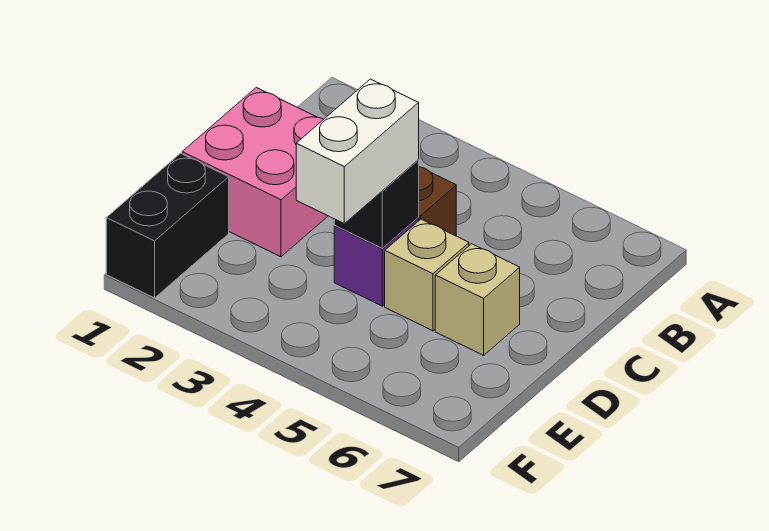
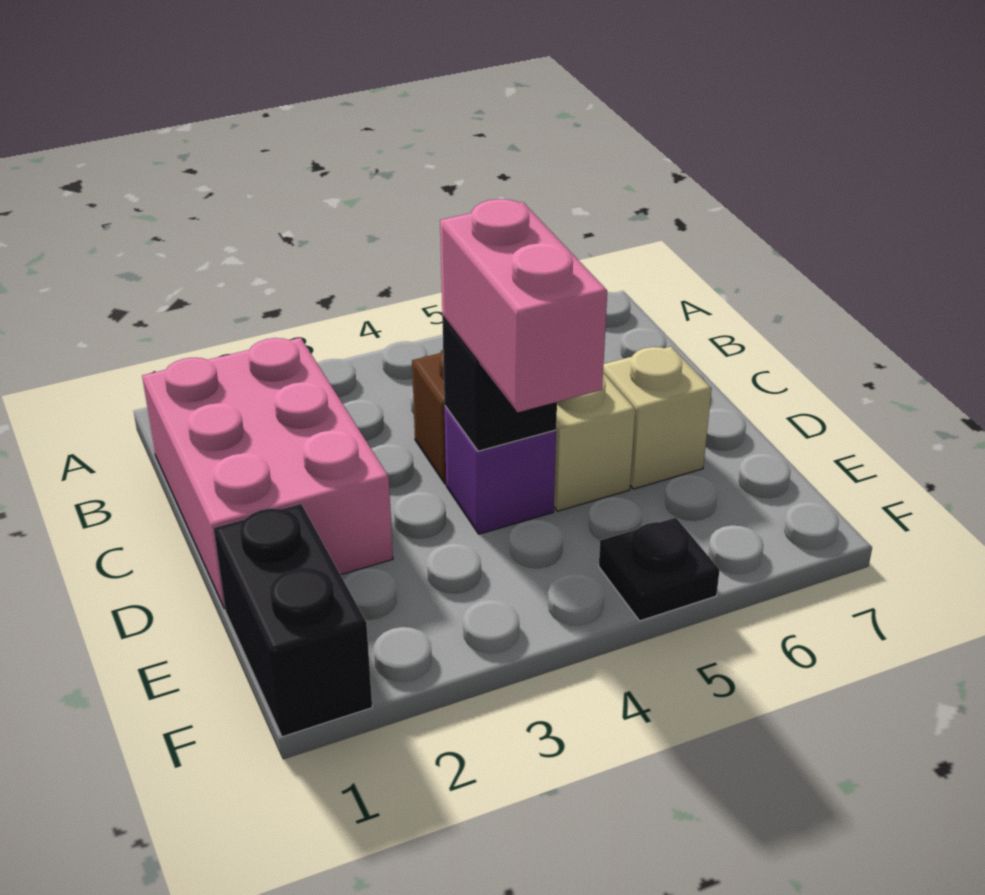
pink 2x2 brick [182,88,328,257] -> pink 2x3 brick [142,338,393,609]
white 1x2 brick [296,79,419,224] -> pink 1x2 brick [440,199,607,412]
none -> black 1x1 plate [599,518,720,621]

